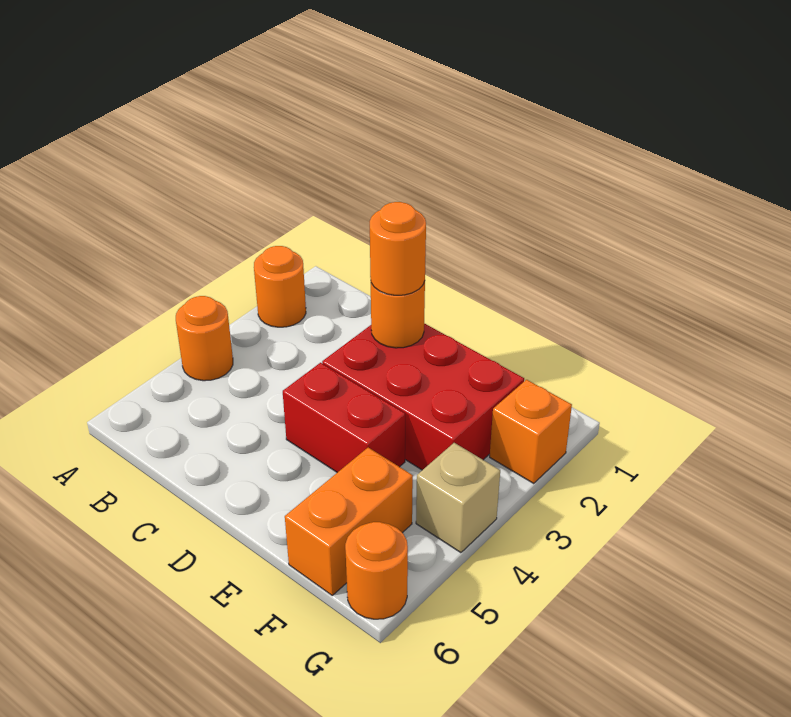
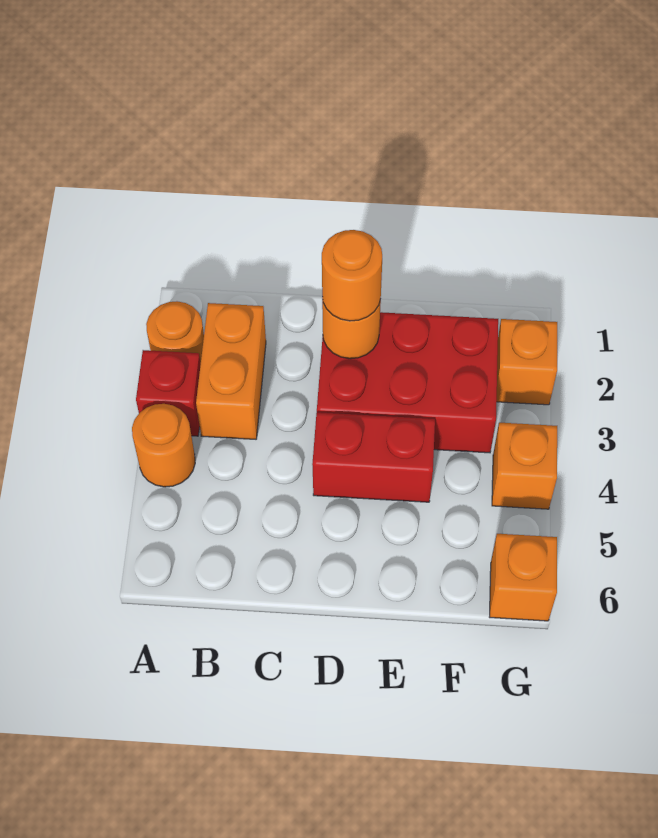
none -> red 1x1 brick [136,350,201,436]
orange 1x2 brick [285,448,413,595] -> orange 1x2 brick moved to [196,303,266,439]
tan 1x1 brick [416,443,500,553] -> orange 1x1 brick [492,423,557,509]
orange 1x1 round brick [345,522,408,619] -> orange 1x1 brick [490,534,557,621]

